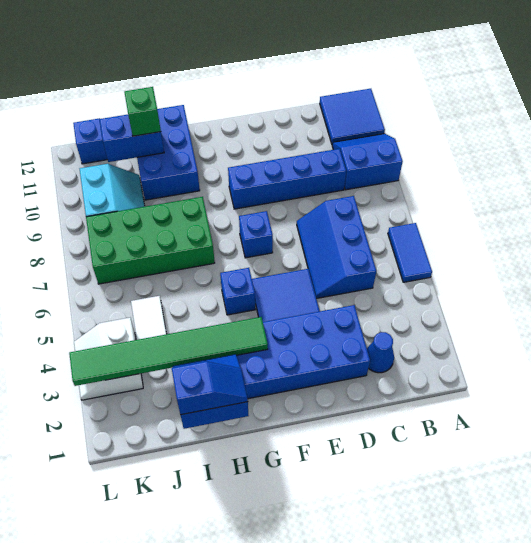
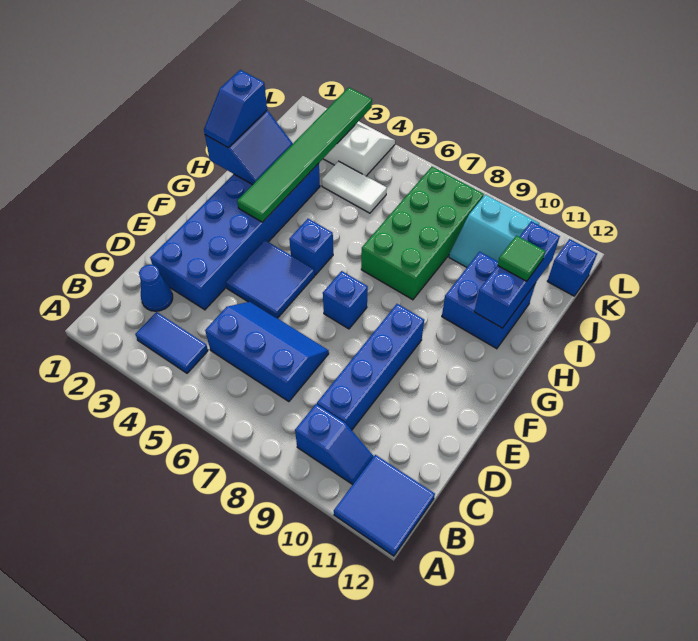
blue 1x2 tile [388,223,432,282] -> blue 1x2 tile moved to [135,312,208,373]
blue 2x2 slope [332,134,403,190] -> blue 1x2 slope [295,404,374,485]
blue 2x3 brick [137,105,200,200] -> blue 2x2 brick [442,252,535,349]
blue 1x2 brick [100,115,164,162] -> blue 1x3 brick [474,221,560,328]
green 1x1 brick [124,87,161,136] -> green 1x1 tile [498,235,545,281]

